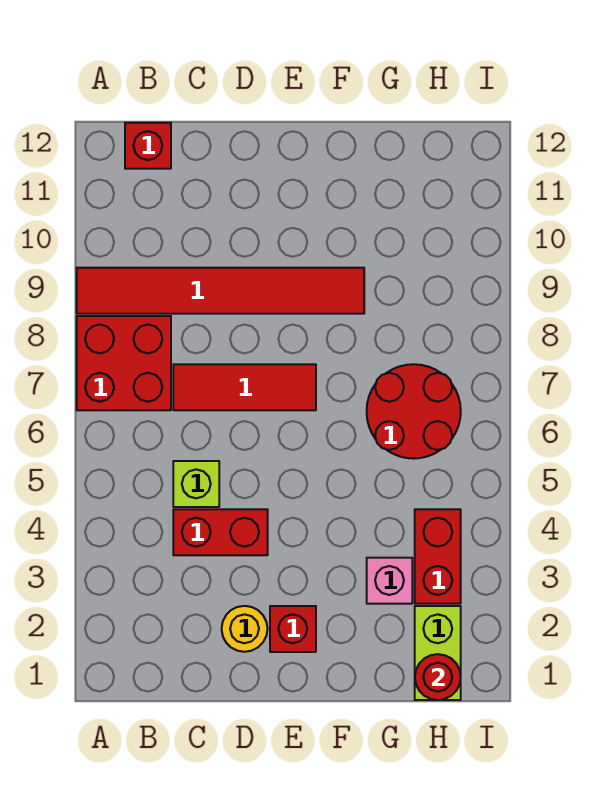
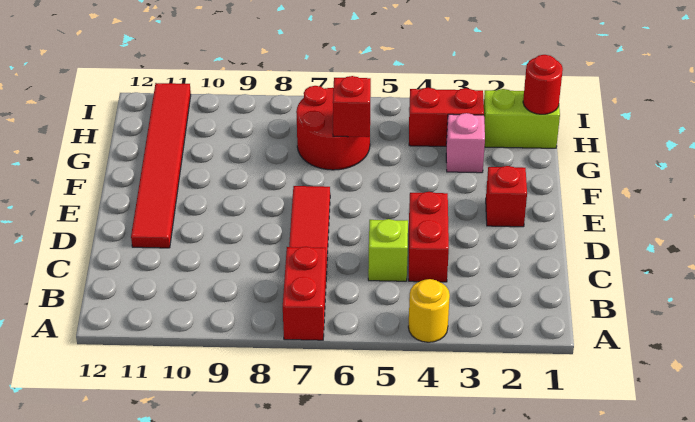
red 2x2 brick [77,316,171,410] -> red 1x2 brick [283,247,326,340]
red 1x6 tile [77,268,364,314] -> red 1x6 tile moved to [131,83,191,248]
red 1x1 brick [125,123,171,169] -> red 1x1 brick moved to [333,76,371,137]
yellow 1x1 round brick [222,606,268,652] -> yellow 1x1 round brick moved to [408,279,450,342]

